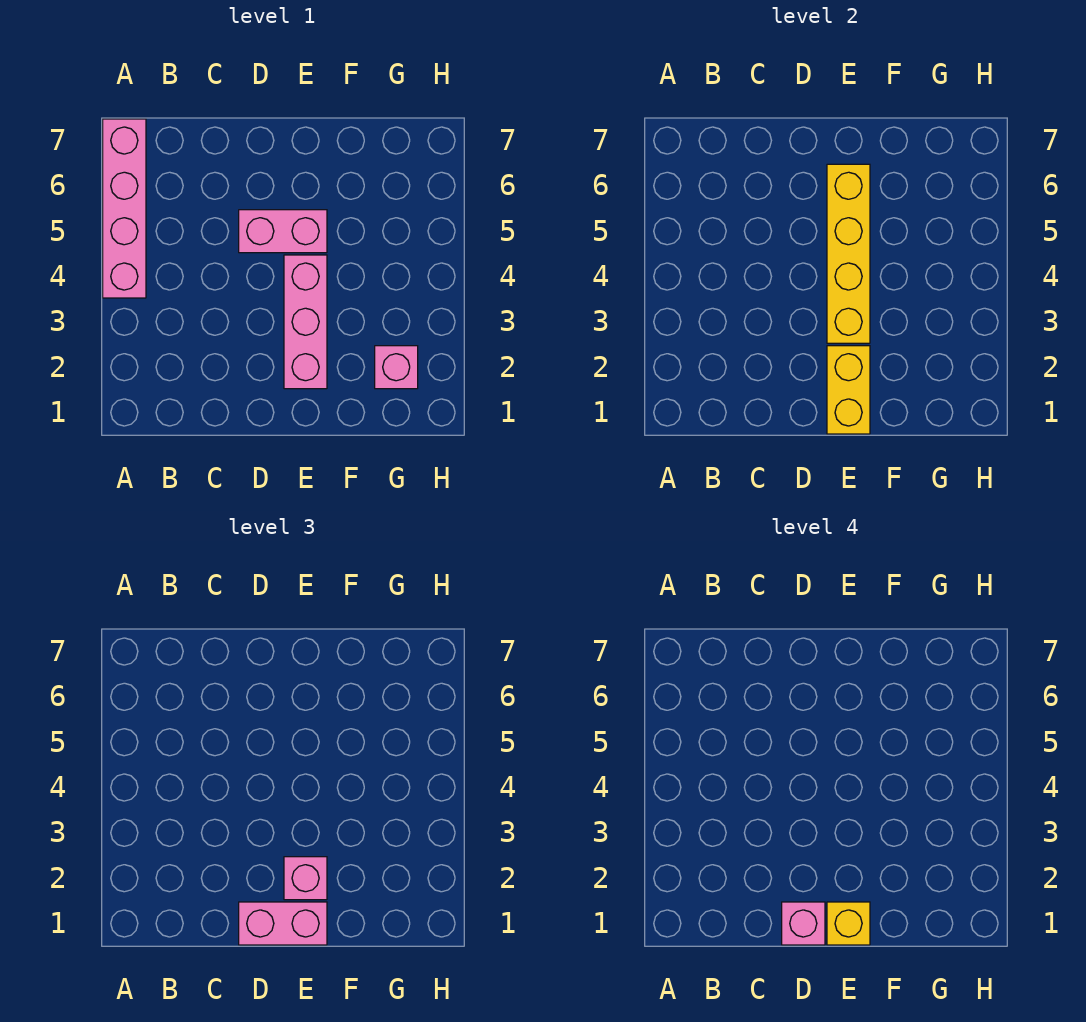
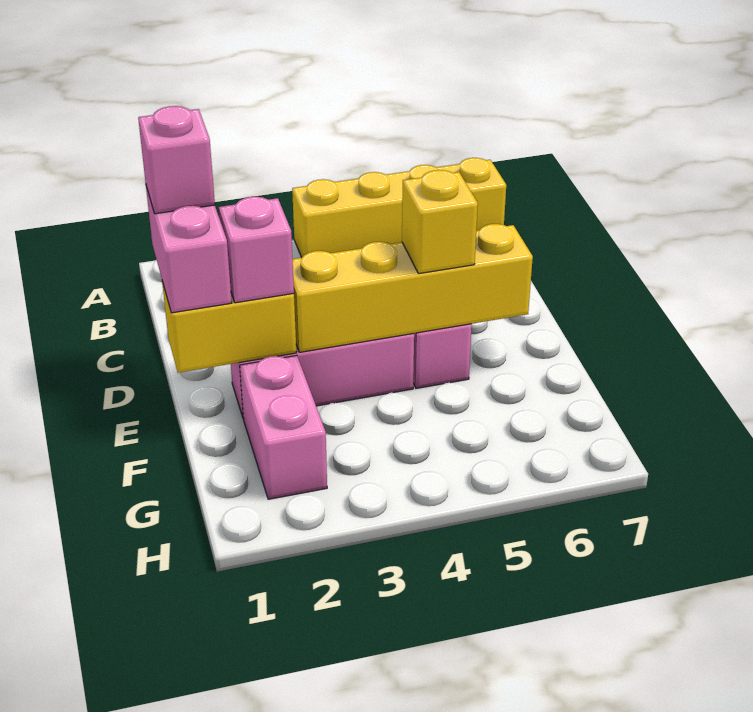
pink 1x4 brick [103,119,146,298] -> yellow 1x4 brick [292,158,506,258]
yellow 1x1 brick [827,902,870,945] -> yellow 1x1 brick moved to [402,170,478,274]
pink 1x1 brick [375,346,418,389] -> pink 1x2 brick [240,355,327,499]

